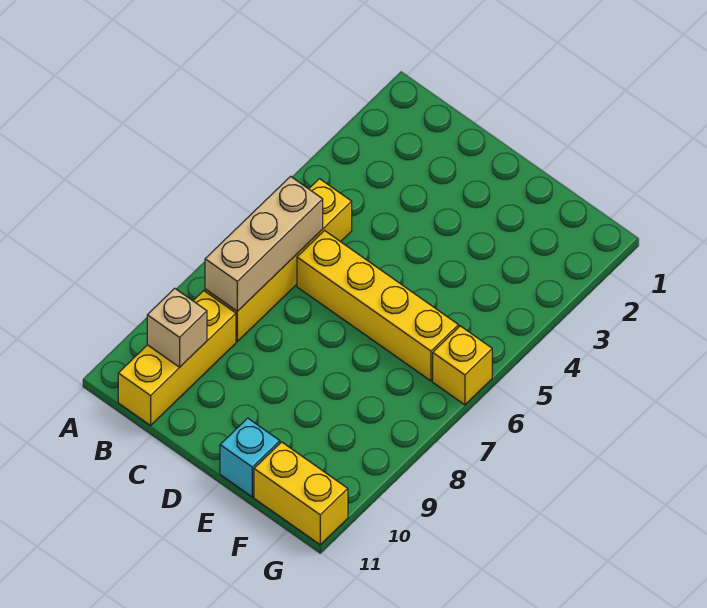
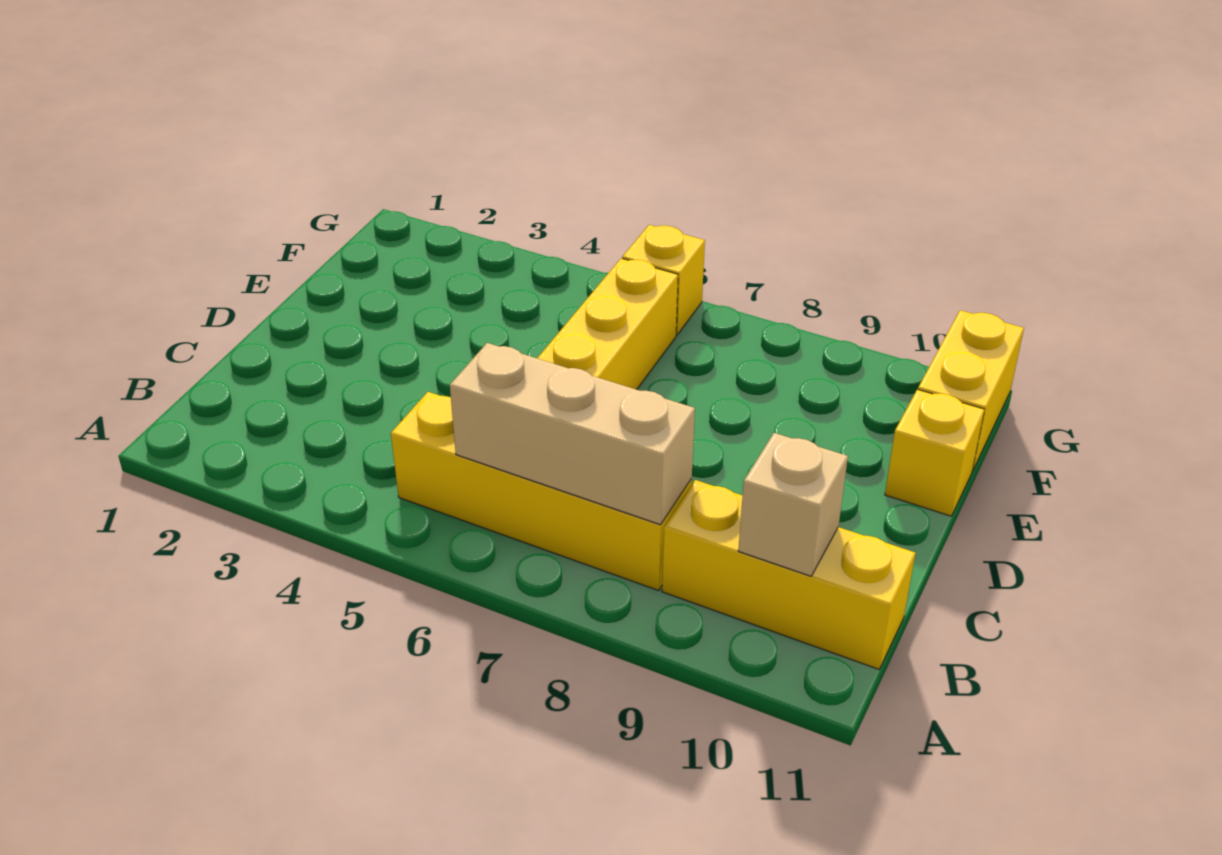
cyan 1x1 brick [220,418,280,497] -> yellow 1x1 brick [885,389,985,516]

